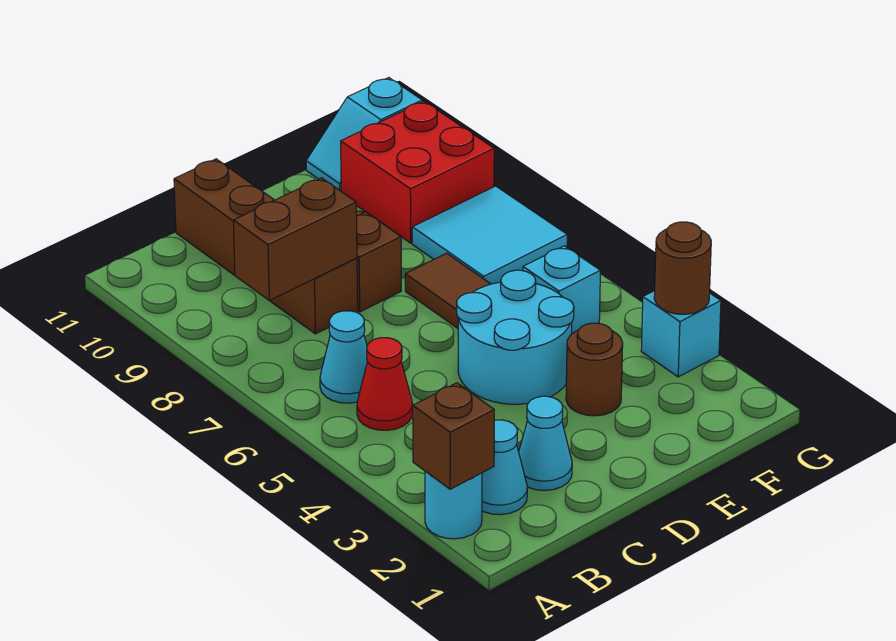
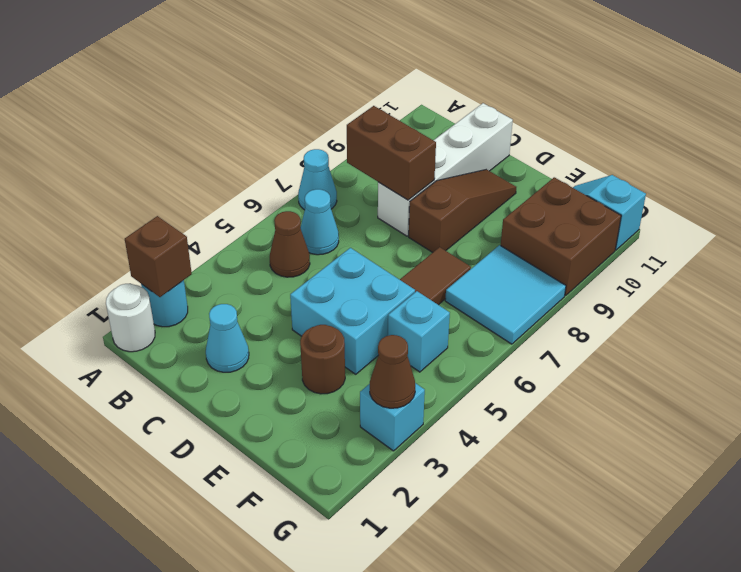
none -> white 1x1 round brick [106,284,155,352]
cyan 1x1 cone [482,420,527,515] -> cyan 1x1 cone moved to [298,149,337,210]
red 1x1 cone [357,338,413,430] -> brown 1x1 cone [270,211,310,277]
brown 1x4 brick [174,159,358,334] -> white 1x4 brick [378,103,513,236]
cyan 2x2 round brick [457,270,574,404] -> cyan 2x2 brick [290,248,415,374]
red 2x2 brick [341,101,494,243] -> brown 2x2 brick [501,177,621,296]
brown 1x1 round brick [654,222,711,314] -> brown 1x1 cone [370,335,415,408]

